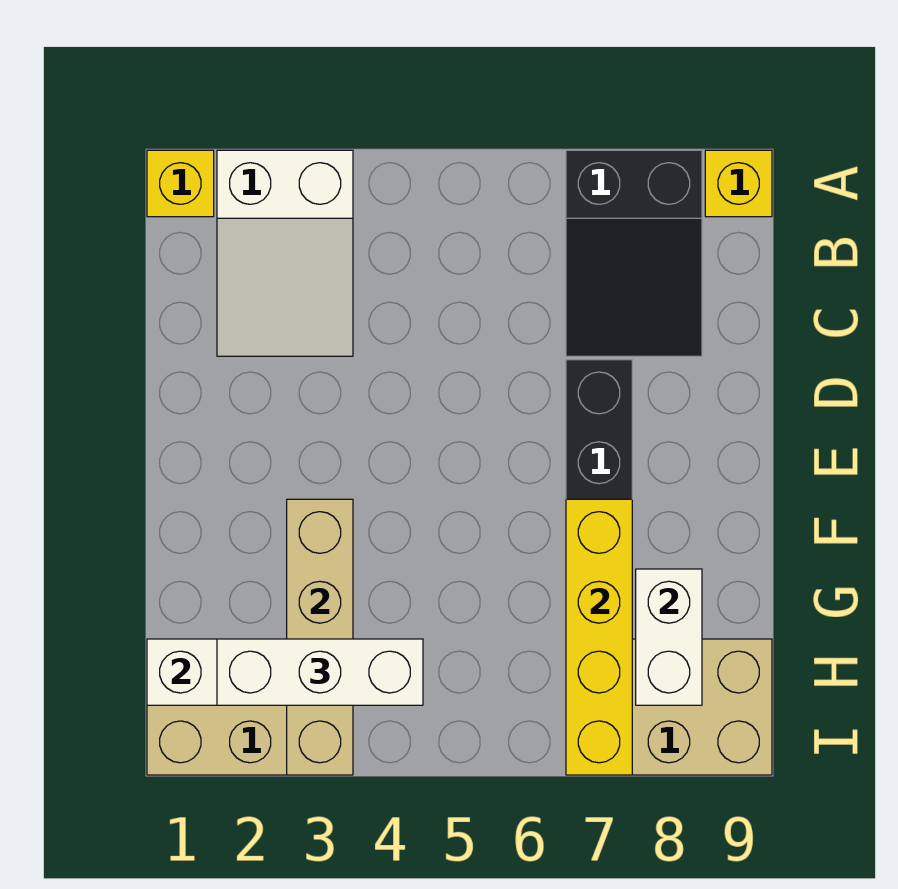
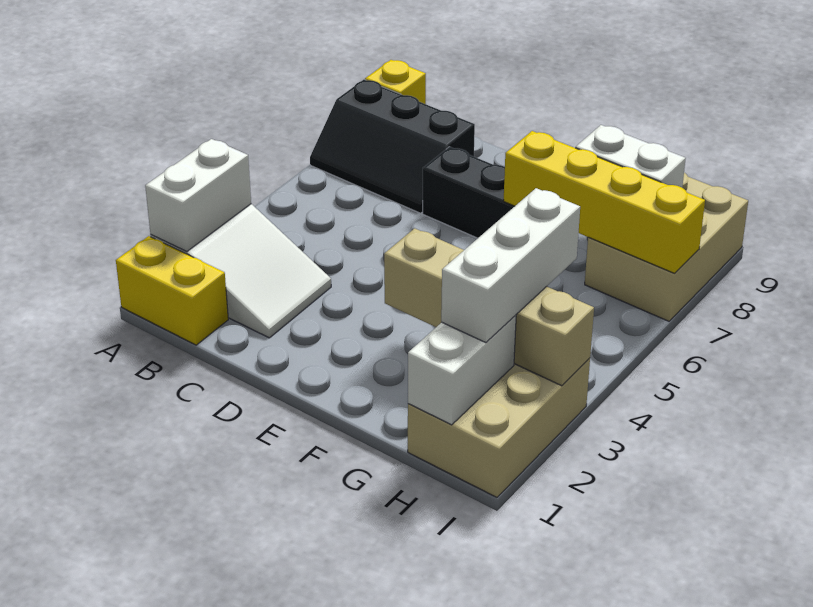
yellow 1x1 brick [147,150,214,217] -> yellow 1x2 brick [116,236,228,345]
none -> white 1x2 brick [145,139,251,252]
black 2x3 slope [566,150,702,356] -> black 2x3 slope turned to [310,80,475,213]

